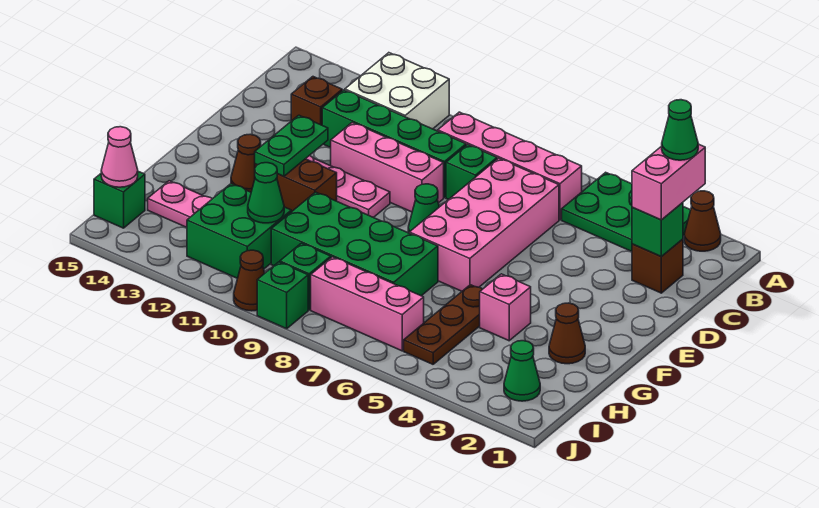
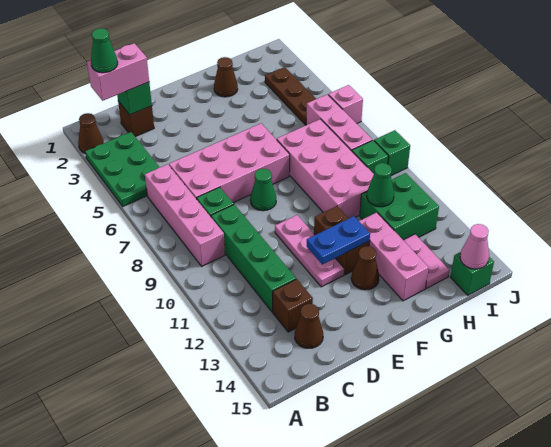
white 2x2 brick [345,53,449,129] -> none
pink 1x3 brick [331,122,444,212] -> pink 1x3 brick moved to [359,212,429,301]
green 1x2 plate [255,115,328,176] -> blue 1x2 plate [307,216,370,264]
pink 1x1 brick [480,274,531,341] -> pink 1x1 brick moved to [328,85,363,123]
brown 1x3 plate [404,285,482,364] -> brown 1x3 plate turned to [265,67,316,125]
green 2x4 brick [271,192,438,296] -> pink 2x4 brick [276,119,374,218]
green 1x1 cone [504,341,540,401] -> none
brown 1x1 cone [234,250,265,311] -> brown 1x1 cone moved to [295,304,323,348]

